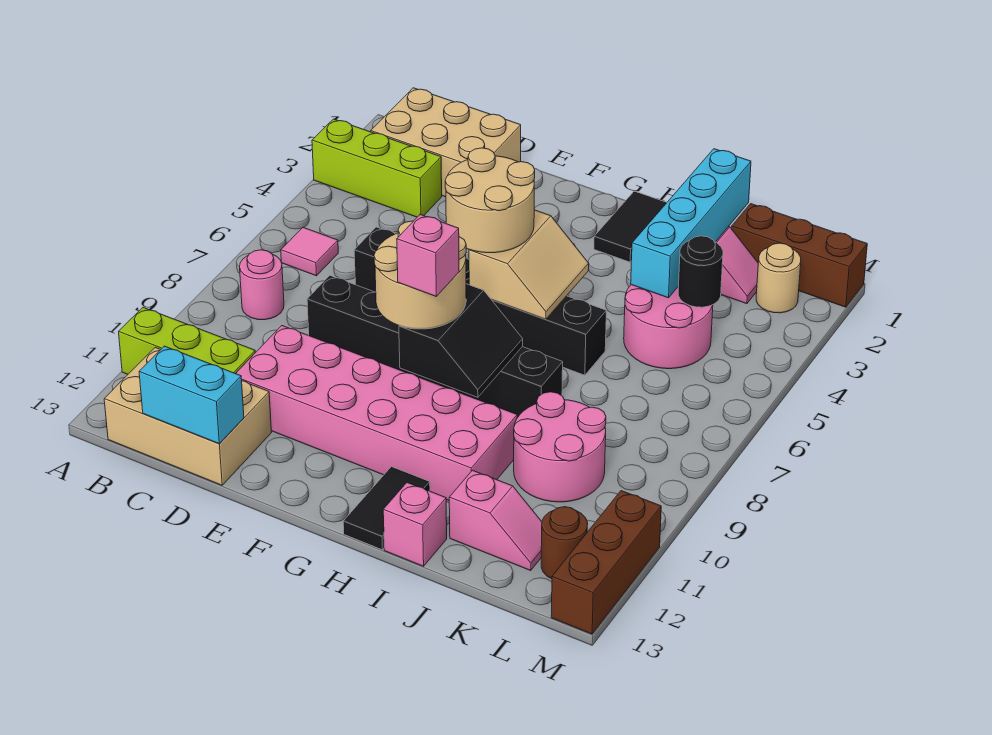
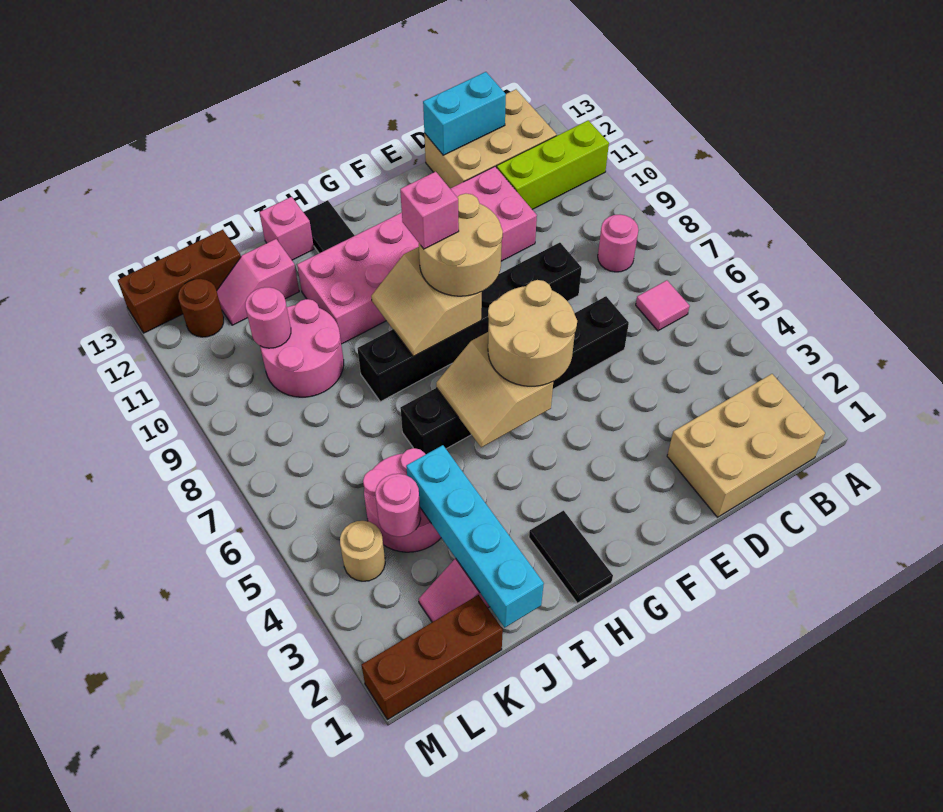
lime 1x3 brick [312,119,442,217] -> none
black 2x2 slope [399,284,523,397] -> tan 2x2 slope [371,247,482,356]
black 1x1 round brick [678,236,723,307] -> pink 1x1 round brick [375,474,421,537]
none -> pink 1x1 round brick [245,287,291,348]
tan 1x1 round brick [756,243,801,313] -> tan 1x1 round brick moved to [340,521,385,581]
brown 1x3 brick [551,491,661,634] -> brown 1x3 brick turned to [118,230,241,333]

